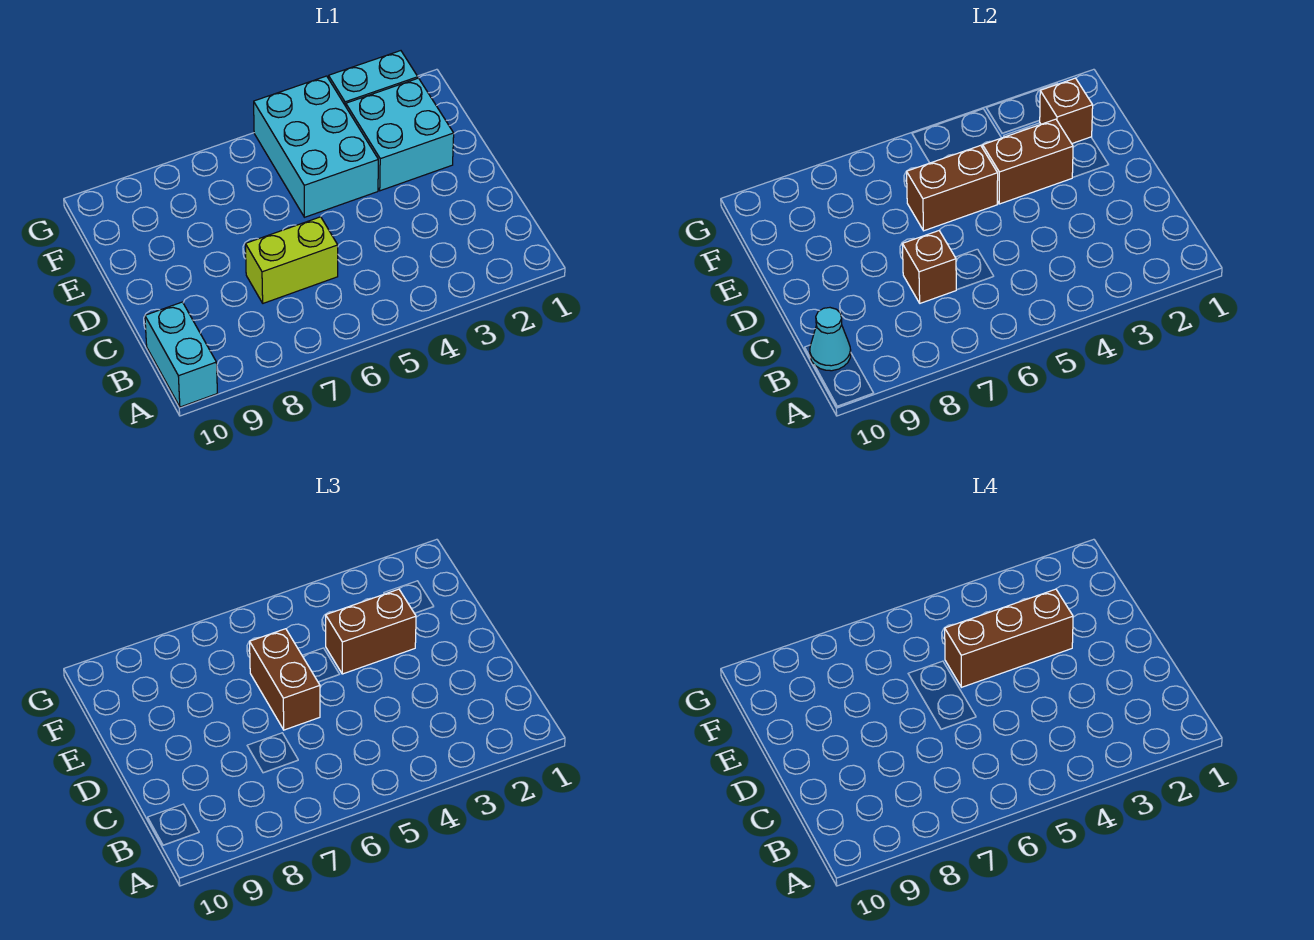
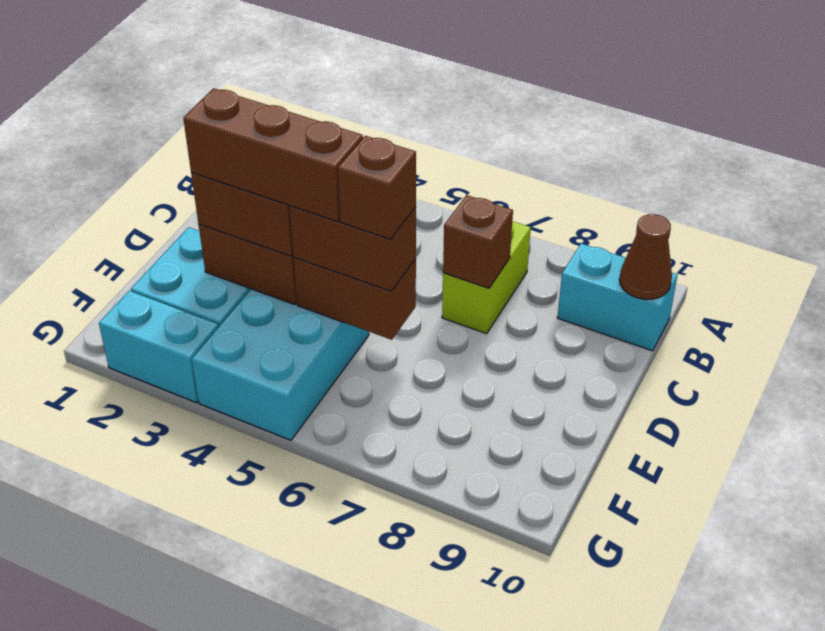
cyan 1x2 brick [145,302,217,407] -> cyan 1x2 brick turned to [557,244,677,351]
cyan 1x1 cone [810,308,851,371] -> brown 1x1 cone [620,214,672,299]
lime 1x2 brick [245,217,338,303] -> lime 1x2 brick turned to [442,221,531,334]
brown 1x2 brick [250,629,320,730] -> brown 1x2 brick turned to [289,206,416,291]
brown 1x1 brick [1039,78,1093,144] -> brown 1x1 brick moved to [338,136,416,239]

